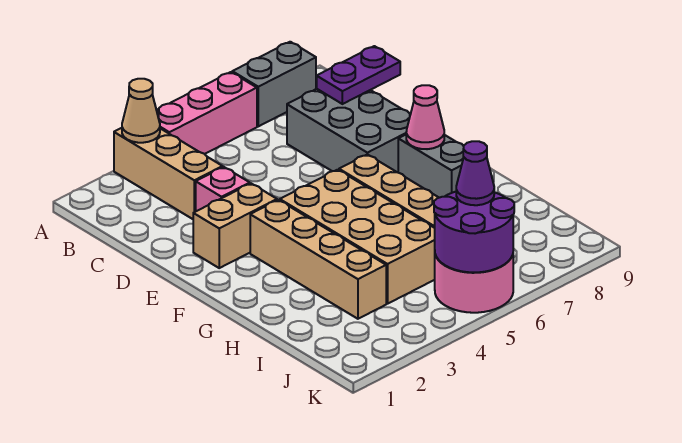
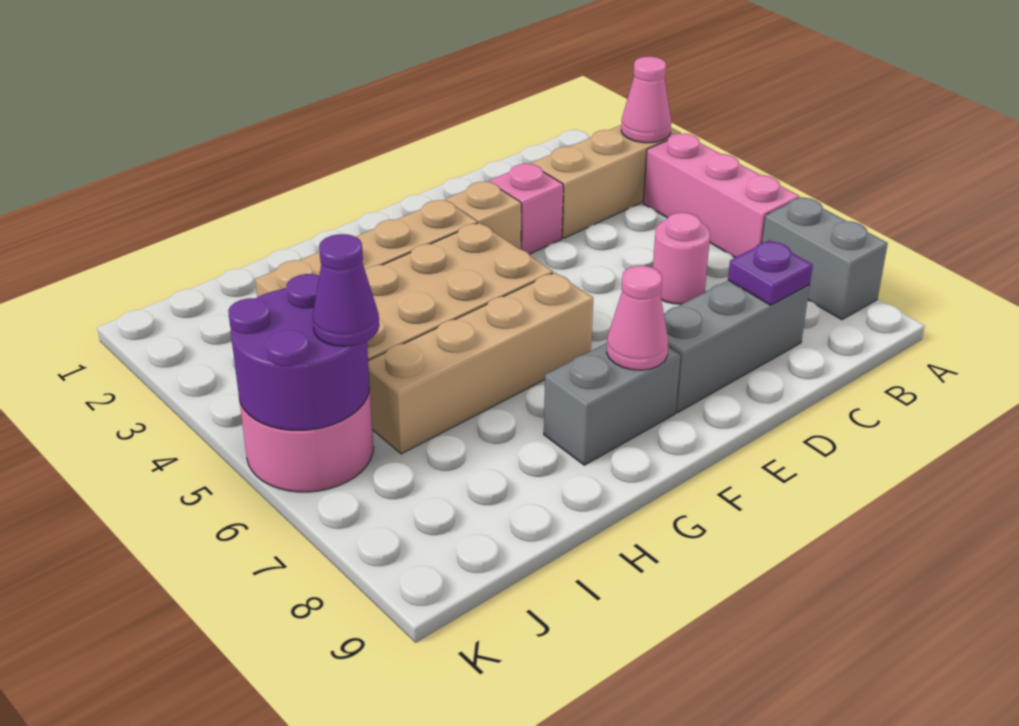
tan 1x1 cone [122,79,160,143] -> pink 1x1 cone [621,57,671,143]
none -> pink 1x1 round brick [653,213,710,304]
grey 2x3 brick [287,89,411,172] -> grey 1x3 brick [664,280,810,413]
purple 1x2 plate [317,46,400,104] -> purple 1x1 plate [728,240,813,305]
tan 1x2 brick [193,184,277,268] -> tan 1x1 brick [446,181,521,249]

